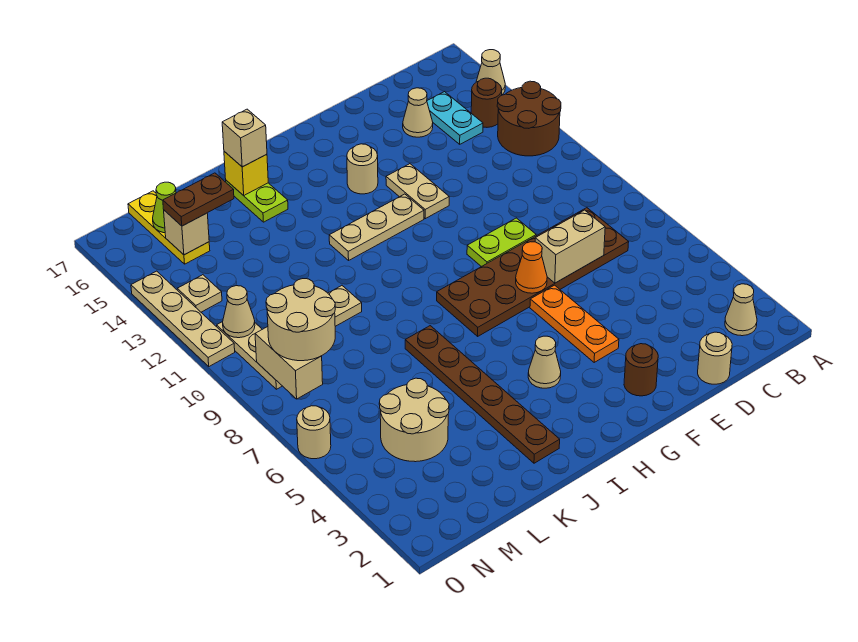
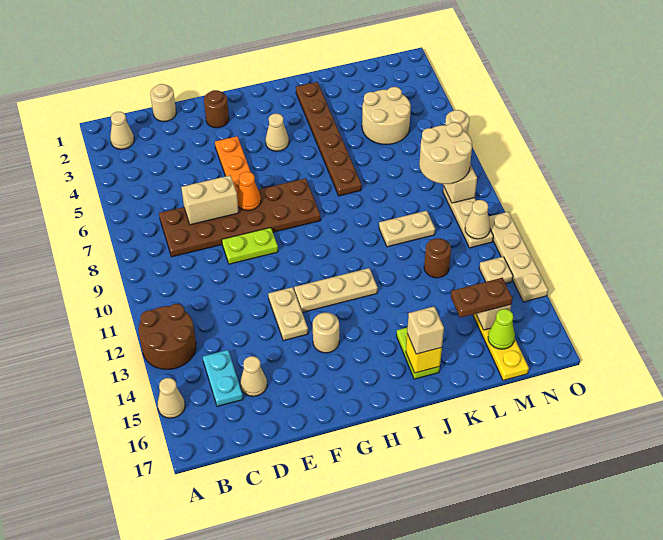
brown 1x1 round brick [471,78,502,127] -> brown 1x1 round brick moved to [424,239,451,278]

